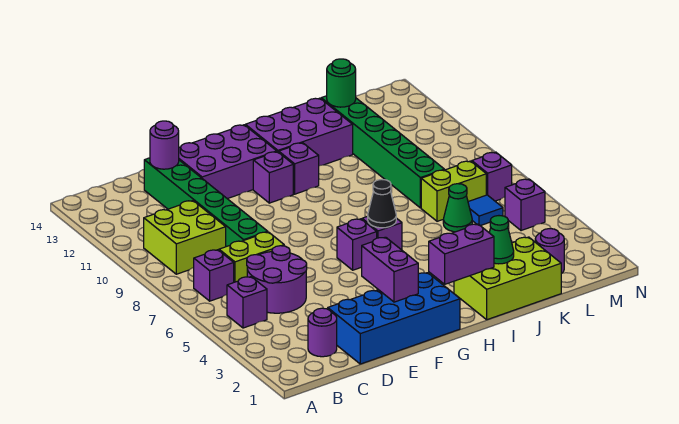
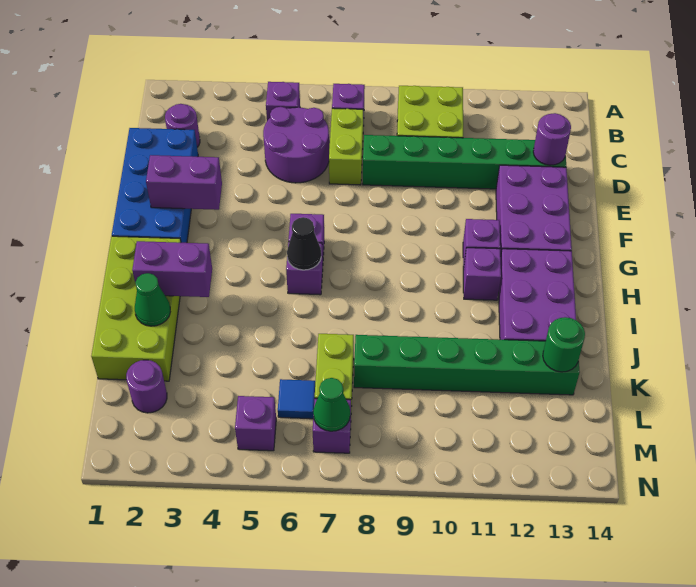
purple 1x2 brick [429,224,494,284] -> purple 1x2 brick turned to [132,241,212,297]
lime 2x3 brick [454,237,561,320] -> lime 2x4 brick [91,236,181,381]
green 1x1 cone [443,184,472,232] -> green 1x1 cone moved to [313,378,350,431]

